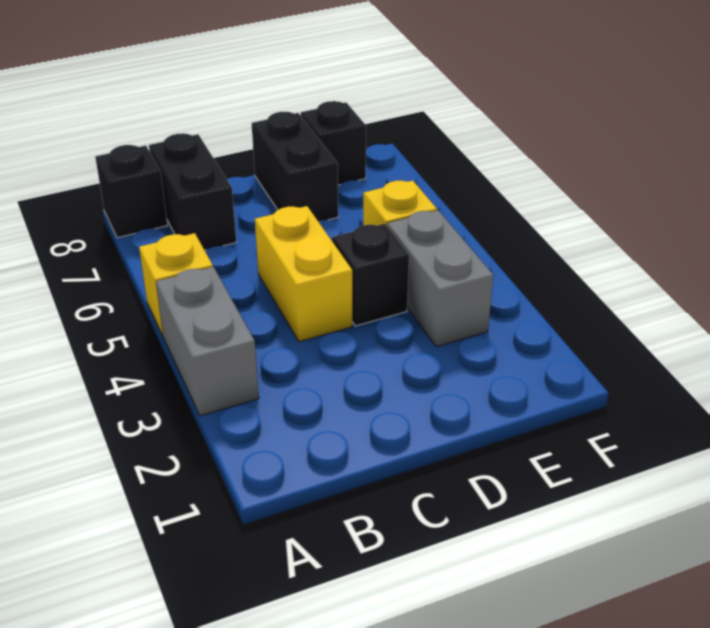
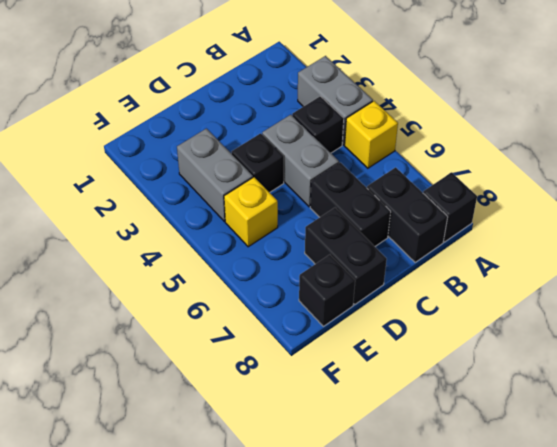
none -> black 1x1 brick [292,96,344,153]
yellow 1x2 brick [255,206,352,342] -> grey 1x2 brick [262,115,339,207]
none -> black 1x2 brick [310,163,391,246]

